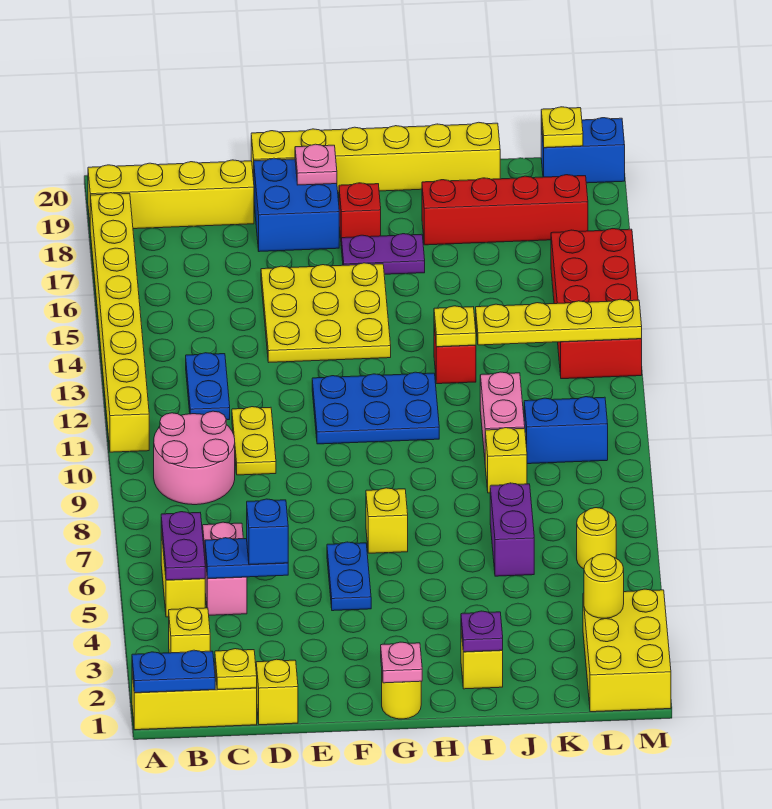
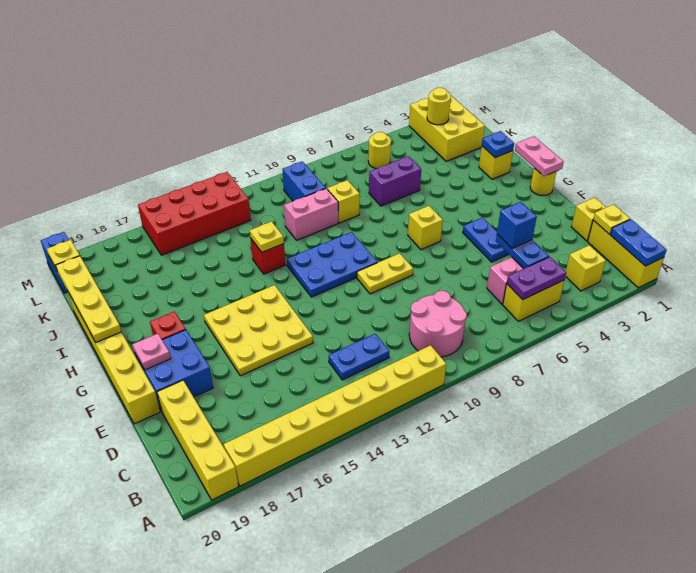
yellow 1x2 plate [232,407,276,475] -> yellow 1x2 plate moved to [357,253,413,294]
blue 1x2 plate [327,542,371,611] -> blue 1x2 plate turned to [463,218,509,262]
blue 2x3 plate [312,372,439,444] -> blue 2x3 plate turned to [287,232,377,297]
pink 1x1 plate [381,642,422,683] -> pink 1x2 plate [515,136,563,176]
purple 1x2 plate [341,234,425,274] -> none
purple 1x1 plate [461,611,503,652] -> blue 1x1 plate [482,131,514,158]
red 1x4 brick [422,175,588,245] -> none
yellow 1x4 plate [476,299,642,345] -> yellow 1x4 plate moved to [55,256,121,342]
yellow 2x3 brick [583,589,671,712] -> yellow 2x3 brick turned to [409,96,485,161]

